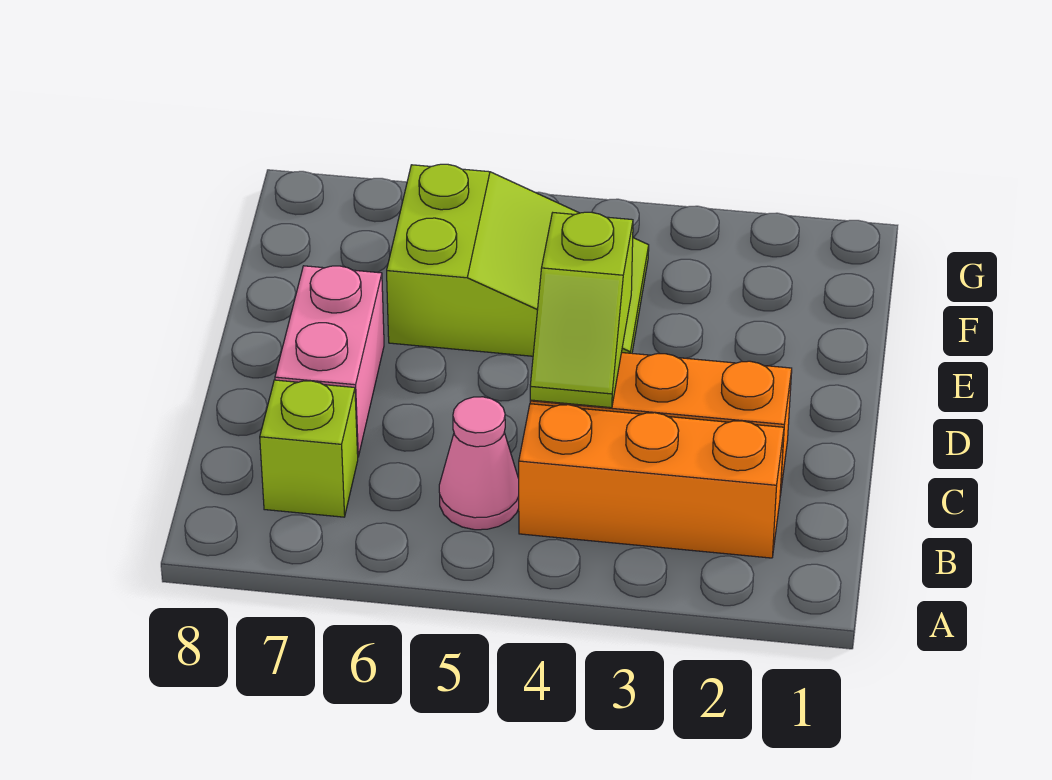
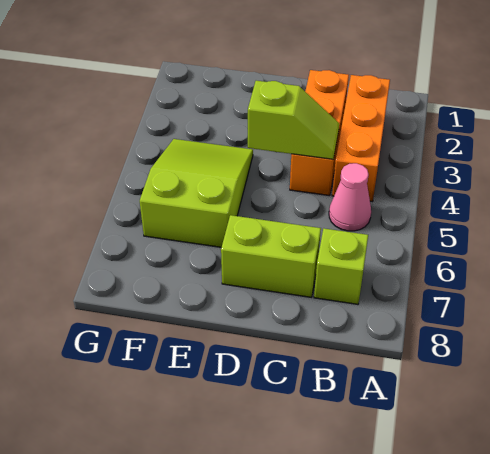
pink 1x2 brick [275,266,384,457] -> lime 1x2 brick [221,215,321,297]

